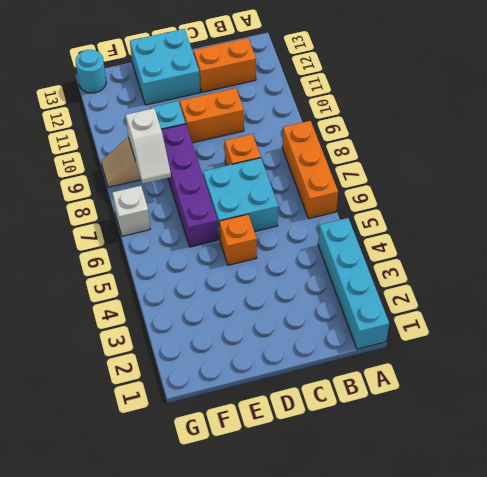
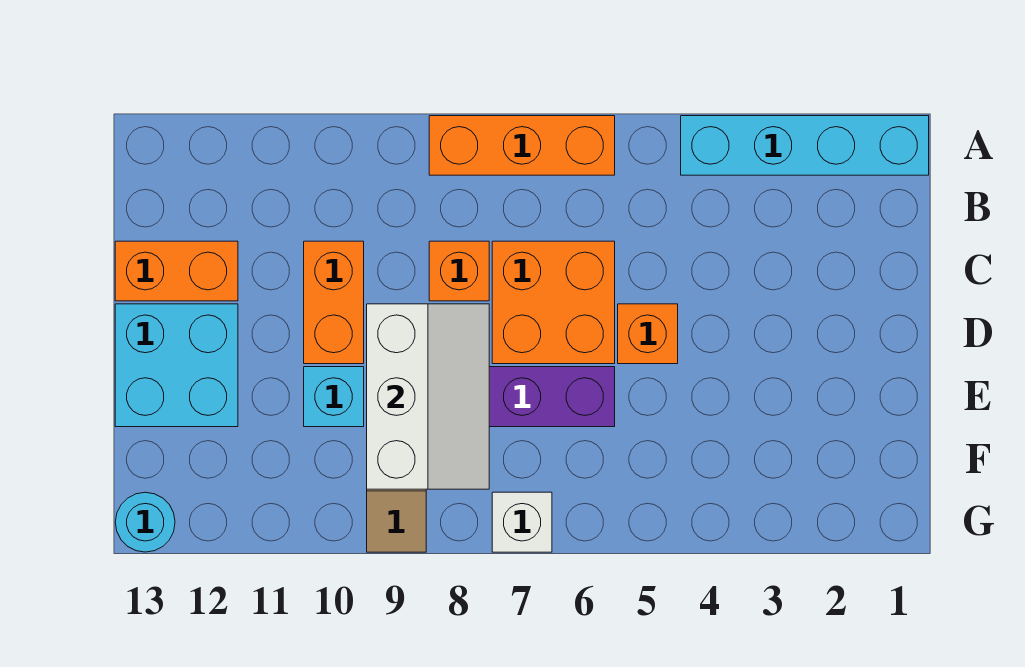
orange 1x2 brick [194,38,256,92] -> orange 1x2 brick turned to [115,241,238,301]
cyan 2x2 brick [203,158,278,240] -> orange 2x2 brick [492,241,615,364]
white 1x2 slope [126,108,171,184] -> white 2x3 slope [367,304,489,489]

